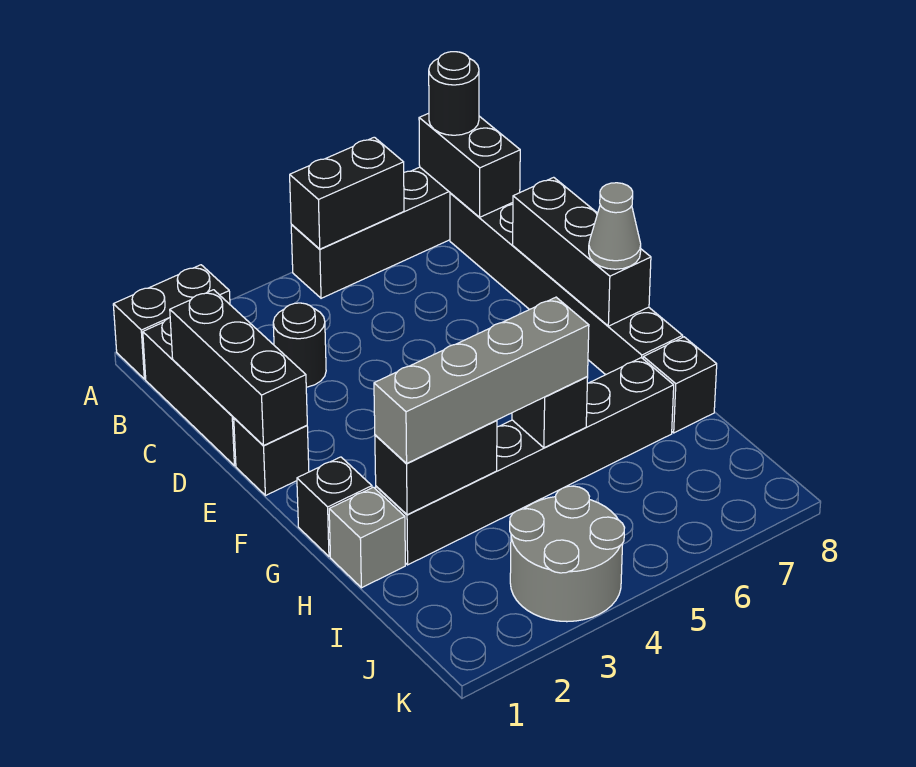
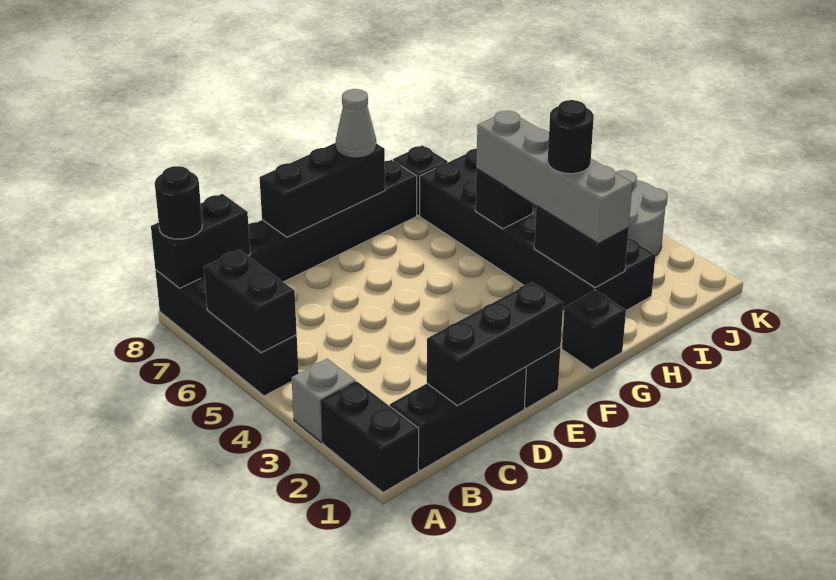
black 1x1 round brick [273,303,326,387] -> black 1x1 round brick moved to [548,100,594,174]
grey 1x1 brick [329,487,405,588] -> grey 1x1 brick moved to [292,359,356,443]
black 1x6 brick [376,358,674,565] -> black 2x6 brick [420,149,656,311]

